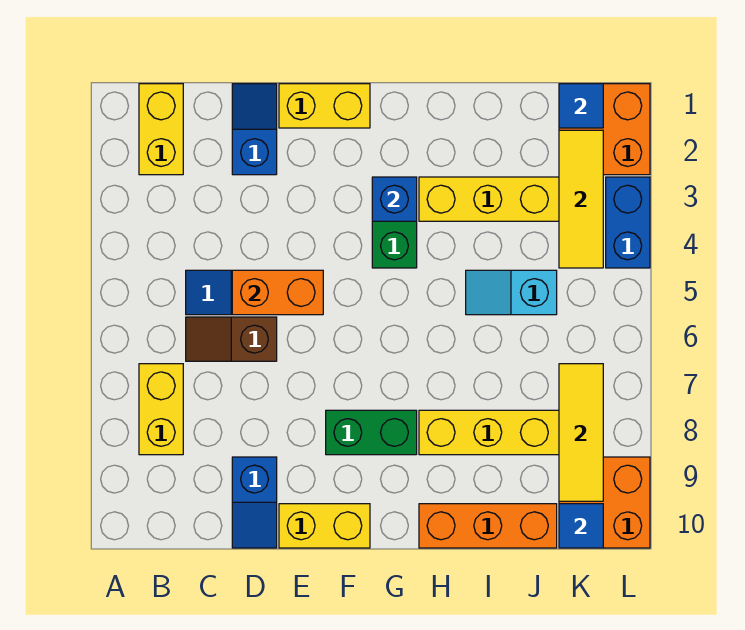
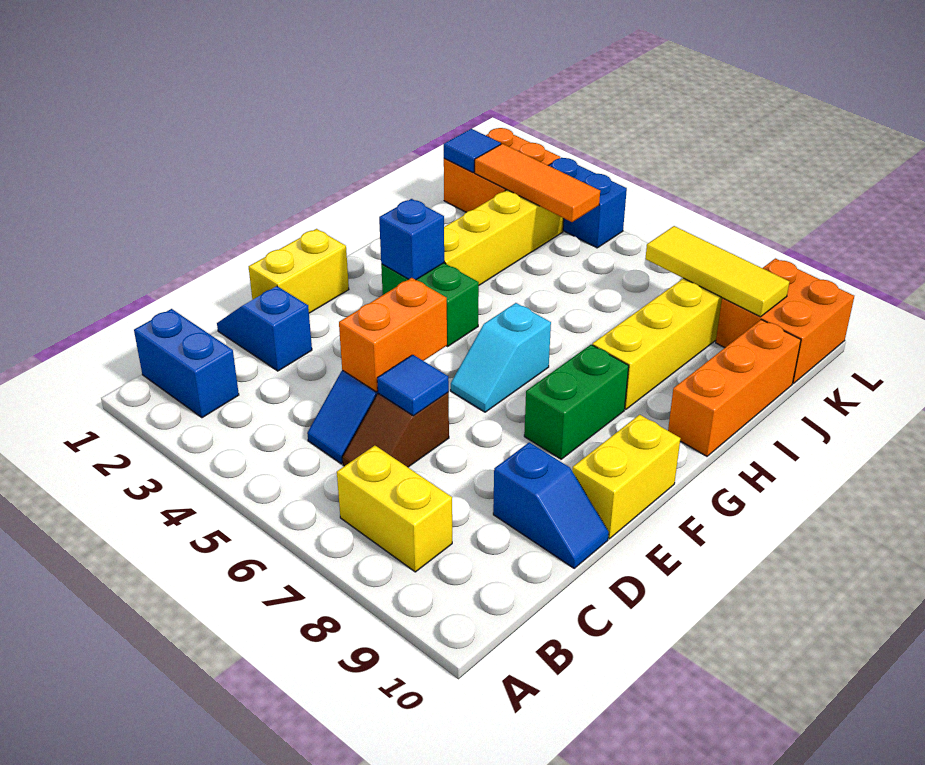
yellow 1x2 brick [139,84,183,175] -> blue 1x2 brick [134,309,239,418]
cyan 1x2 slope [466,270,557,315] -> cyan 1x2 slope moved to [451,303,551,412]
yellow 1x3 tile [559,130,603,268] -> orange 1x3 tile [475,144,600,222]
blue 1x1 tile [559,504,603,548] -> blue 1x1 tile moved to [377,355,449,416]

